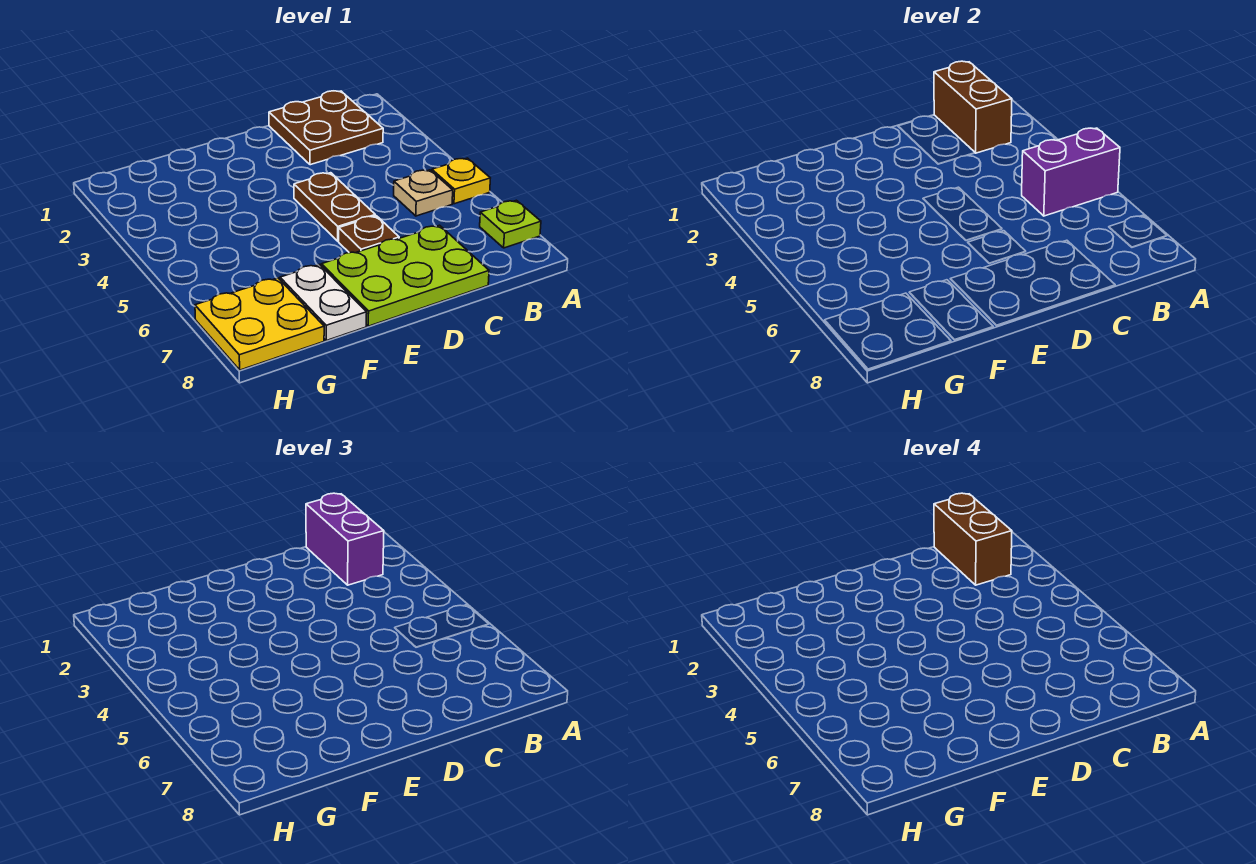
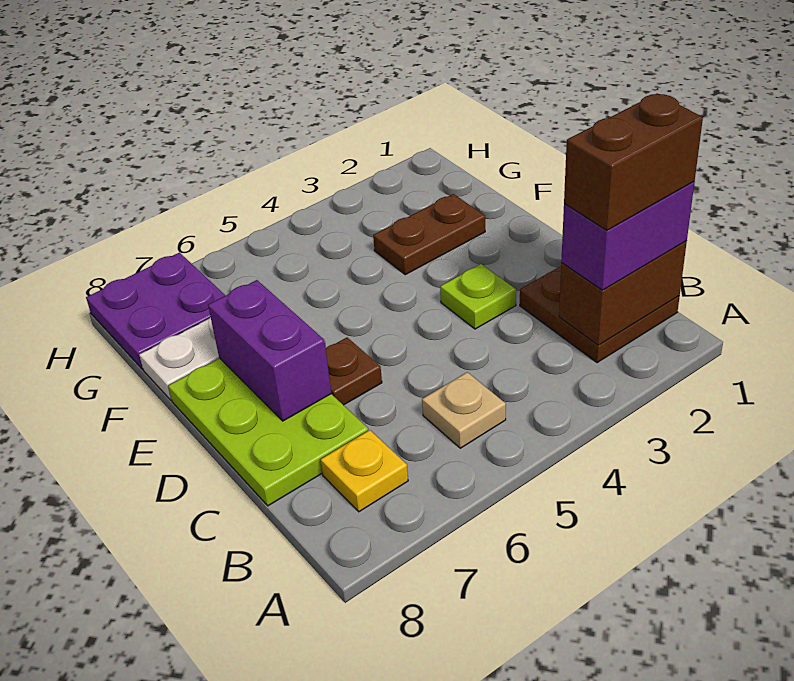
yellow 1x1 plate [432,158,490,204] -> yellow 1x1 plate moved to [321,430,408,512]
purple 1x2 brick [1022,128,1120,216] -> purple 1x2 brick moved to [208,280,331,421]
lime 1x1 plate [480,200,541,248] -> lime 1x1 plate moved to [440,264,516,329]
brown 1x2 plate [294,173,375,241] -> brown 1x2 plate moved to [373,194,485,275]
yellow 2x2 plate [195,278,324,370] -> purple 2x2 plate [86,253,226,369]

